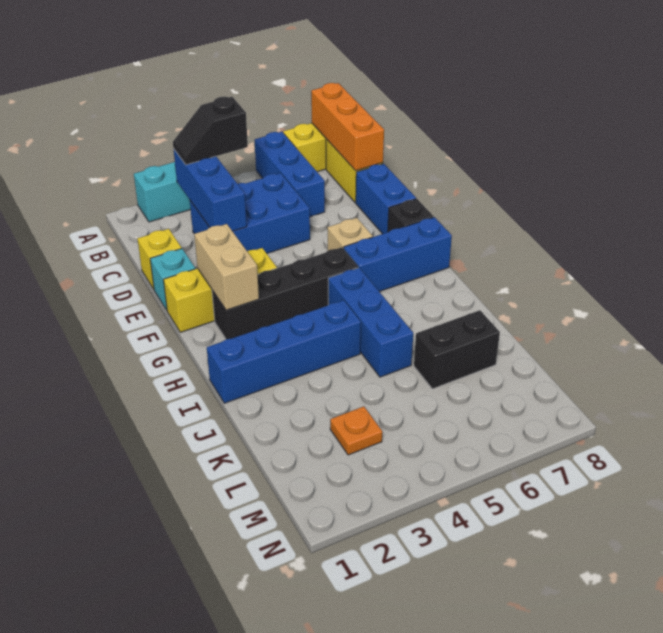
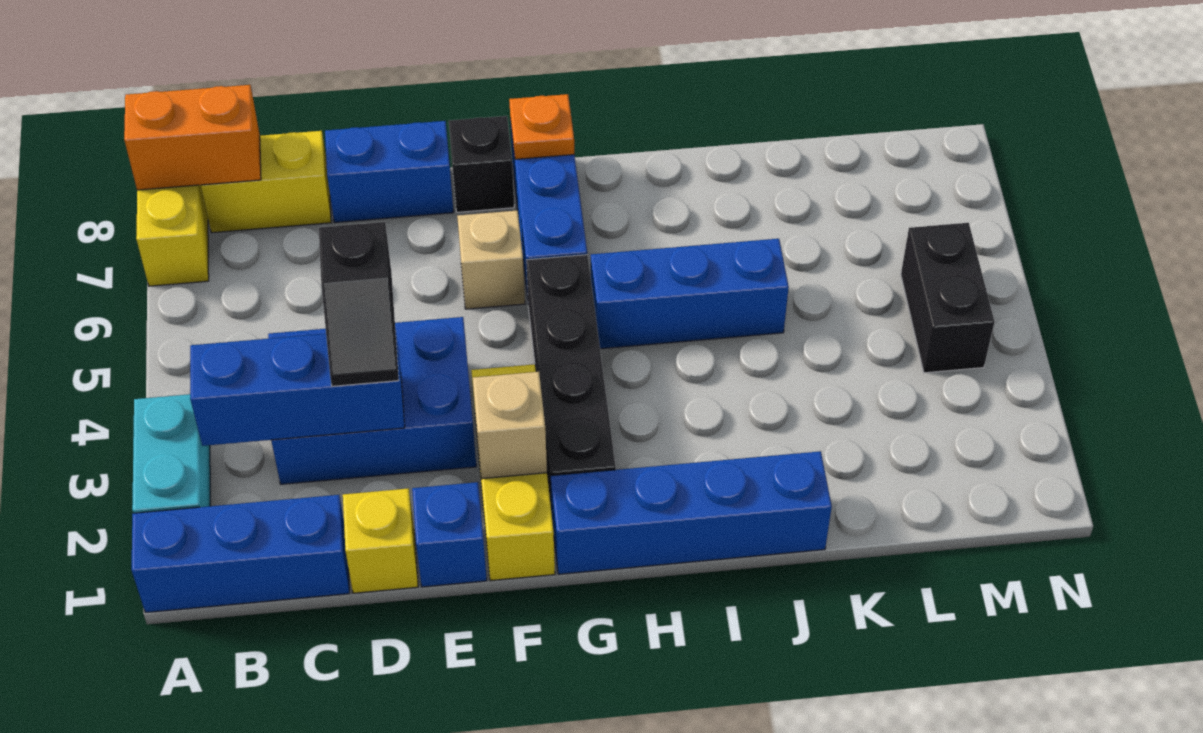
blue 1x3 brick [255,132,325,217] -> blue 1x3 brick moved to [132,495,349,613]
orange 1x3 brick [311,83,384,171] -> orange 1x2 brick [124,85,261,190]
black 1x2 slope [173,97,248,165] -> black 1x2 slope moved to [319,222,399,386]
blue 2x3 brick [190,173,310,253] -> blue 2x3 brick turned to [268,317,476,484]
cyan 1x1 brick [150,249,195,310] -> blue 1x1 brick [412,482,487,587]
tan 1x2 brick [194,224,259,310] -> tan 1x1 brick [473,372,547,479]
blue 1x4 brick [207,300,361,403] -> blue 1x4 brick turned to [551,451,832,574]
black 1x2 brick [414,310,500,389] -> black 1x2 brick moved to [901,223,995,373]
orange 1x1 plate [330,406,382,455] -> orange 1x1 plate moved to [509,94,574,159]

